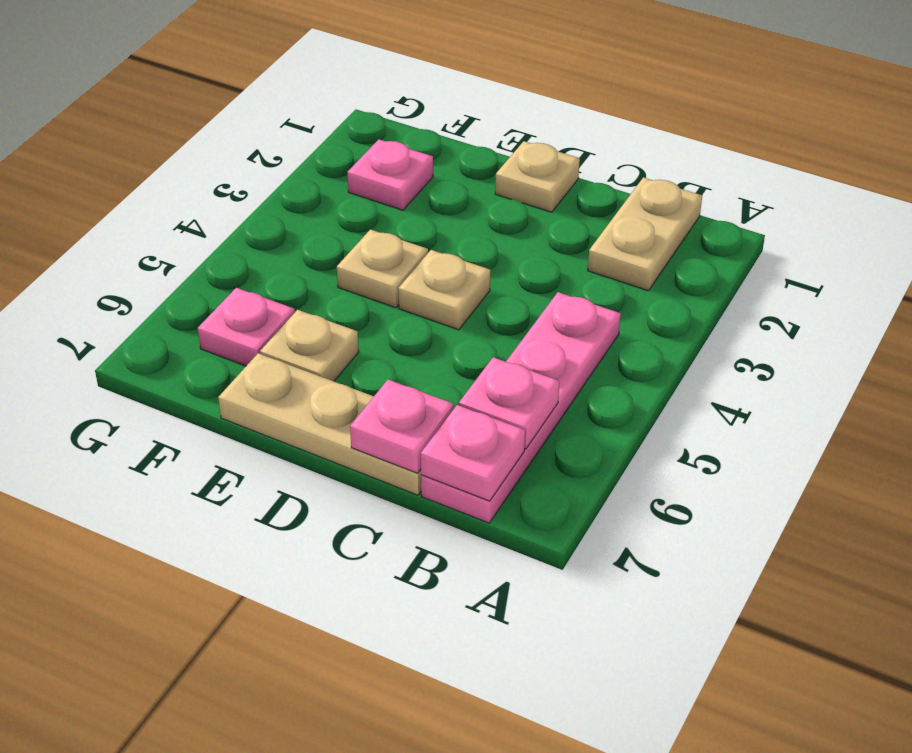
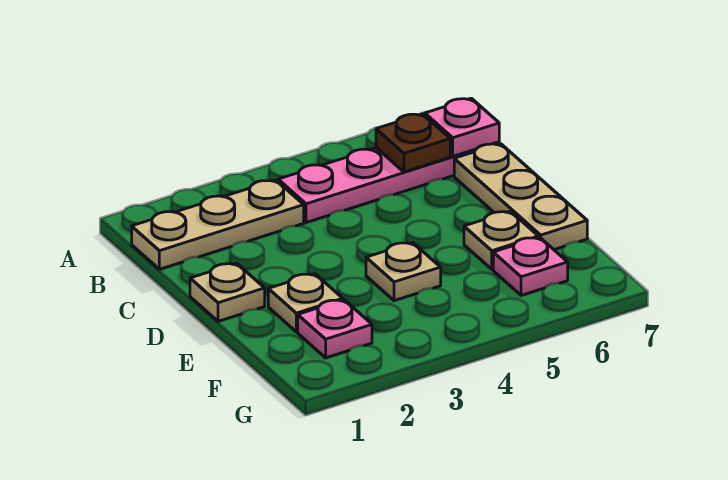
tan 1x2 plate [588,177,702,291] -> tan 1x3 plate [132,180,304,269]
pink 1x1 plate [459,357,559,449] -> brown 1x1 plate [376,114,450,172]
pink 1x1 plate [350,380,454,473] -> none
tan 1x1 plate [398,250,490,330] -> tan 1x1 plate moved to [268,274,343,332]

